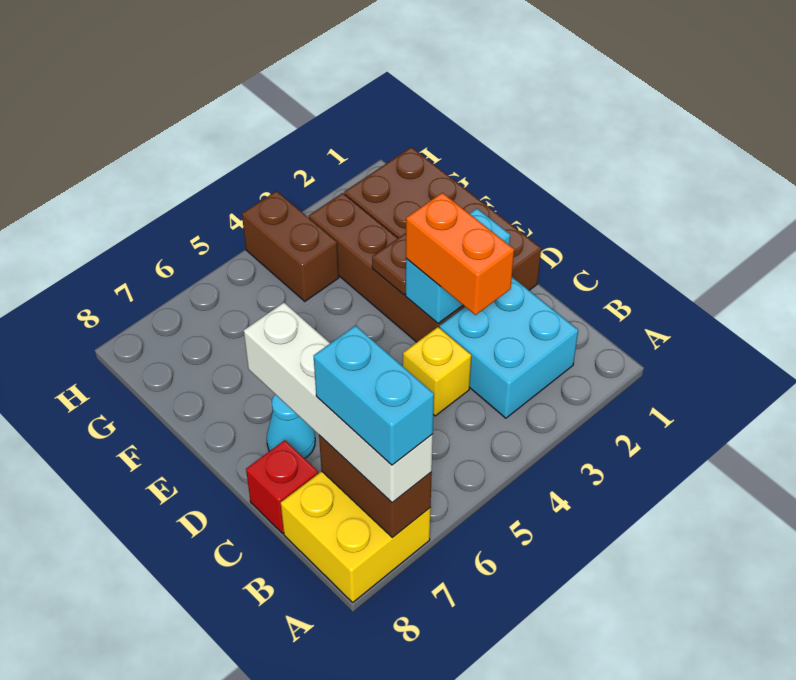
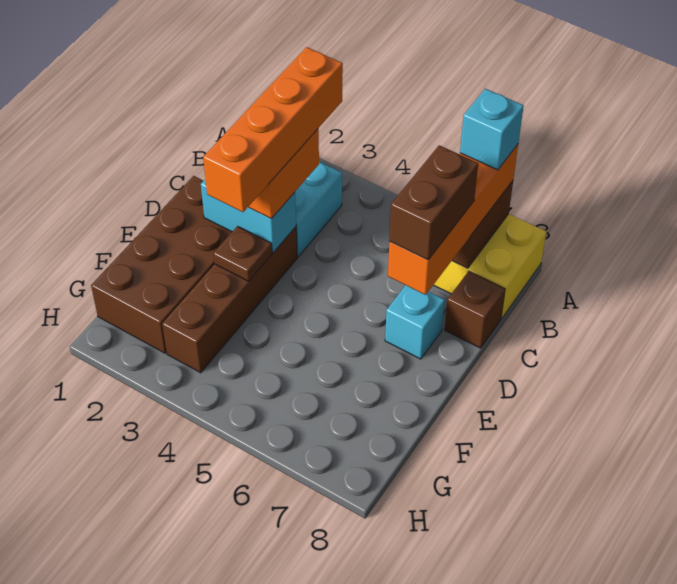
white 1x4 brick [244,303,433,503] -> orange 1x4 brick [388,145,518,295]
cyan 1x2 brick [314,325,434,465] -> cyan 1x1 brick [460,89,524,170]
none -> orange 1x4 brick [203,47,343,212]
yellow 1x1 brick [403,327,471,416] -> none
red 1x1 brick [246,440,318,534] -> brown 1x1 brick [445,271,505,348]
cyan 1x1 cone [267,394,315,458] -> cyan 1x1 brick [385,285,445,359]
brown 1x2 brick [242,191,339,301] -> brown 1x2 brick moved to [389,145,478,260]

